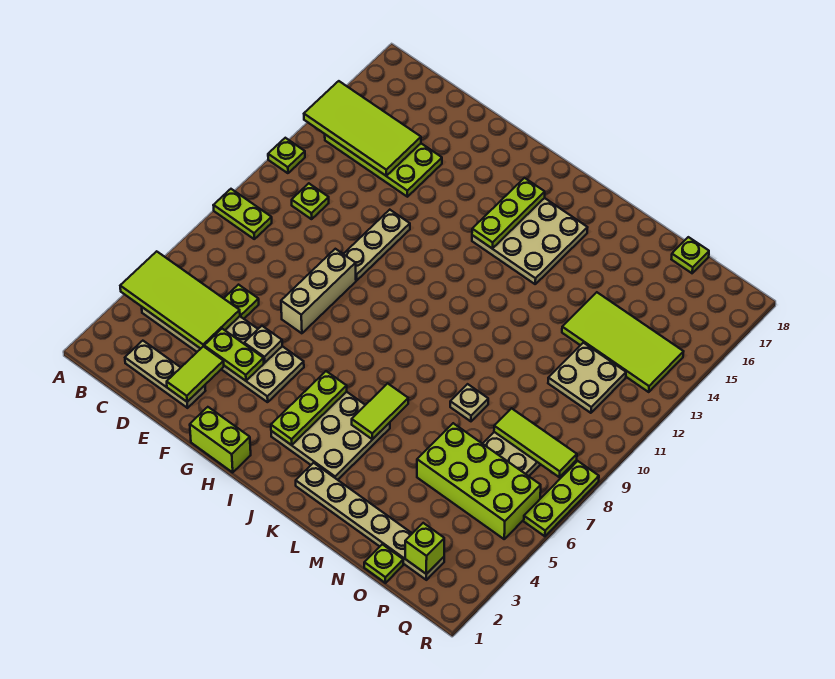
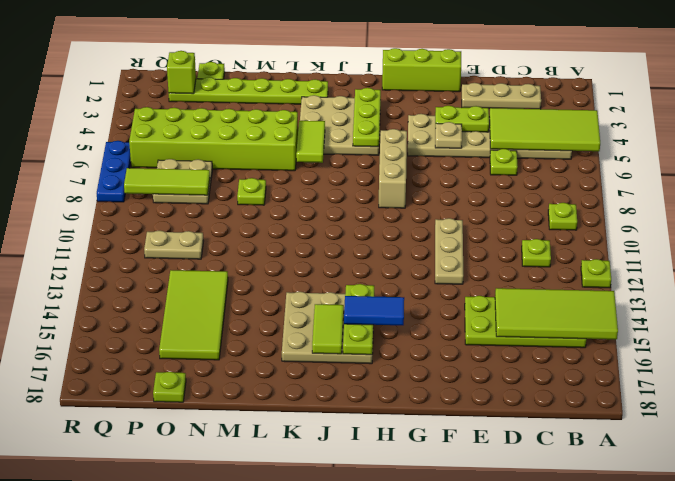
lime 1x2 plate [213,189,272,239] -> lime 1x1 plate [548,203,577,230]
lime 1x2 tile [167,346,224,402] -> lime 1x2 tile moved to [312,304,344,354]
tan 1x3 brick [281,249,356,333] -> tan 1x3 brick moved to [379,129,407,208]
lime 1x2 brick [190,407,251,472] -> lime 1x3 brick [382,48,461,92]
none -> blue 1x2 tile [344,296,404,325]
tan 1x6 plate [296,463,444,580] -> lime 1x6 plate [169,77,328,104]
tan 1x1 plate [450,384,488,421] -> lime 1x1 plate [237,178,266,205]
lime 2x4 brick [417,423,541,539] -> lime 2x6 brick [129,107,298,171]
lime 2x4 tile [562,292,684,392] -> lime 2x4 tile turned to [159,270,228,360]
tan 2x2 plate [548,343,626,413] -> tan 1x2 plate [144,231,203,259]
lime 1x3 plate [524,461,599,536] -> blue 1x3 plate [97,141,131,202]

